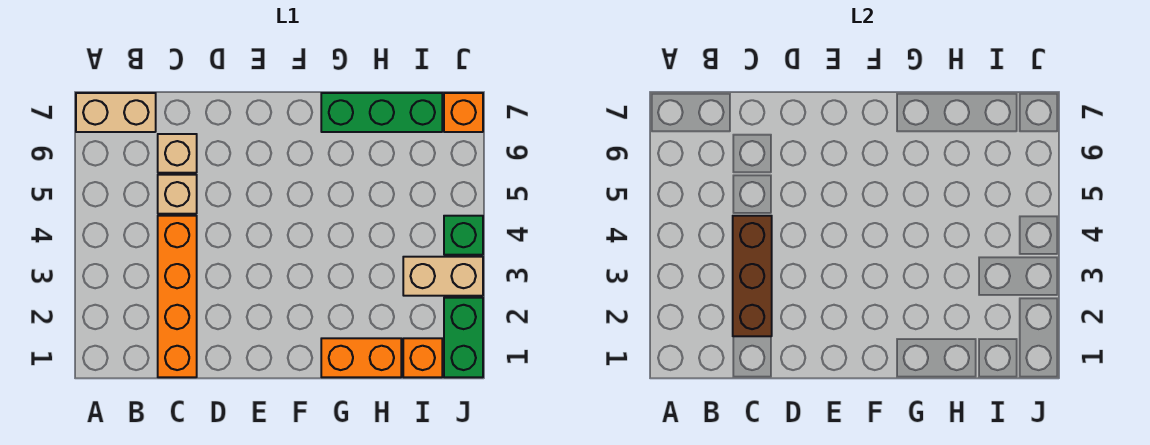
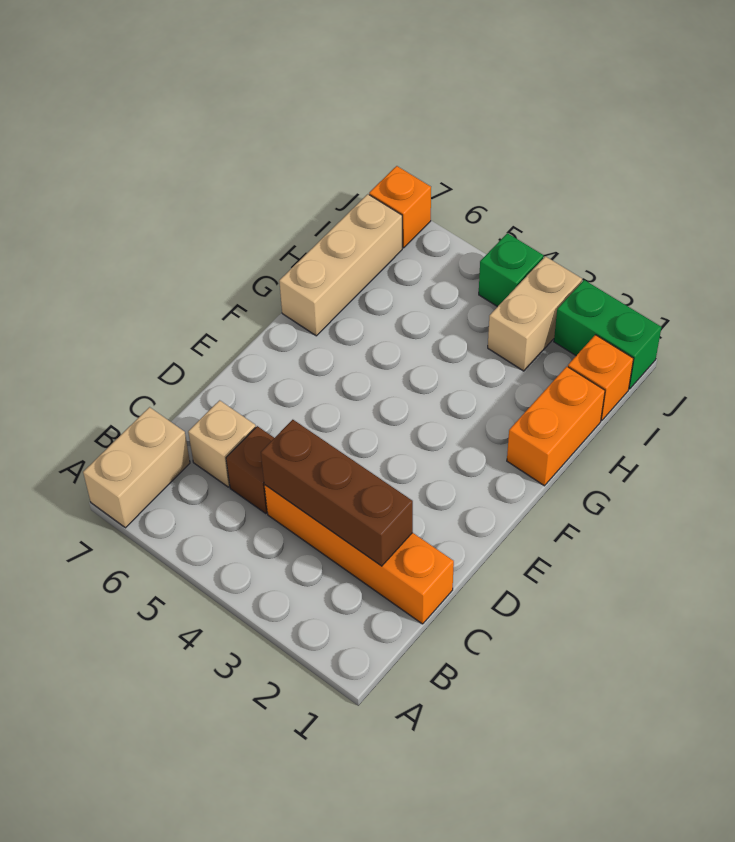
tan 1x1 brick [158,175,197,214] -> brown 1x1 brick [226,426,274,514]
green 1x3 brick [321,93,442,132] -> tan 1x3 brick [279,194,402,336]

